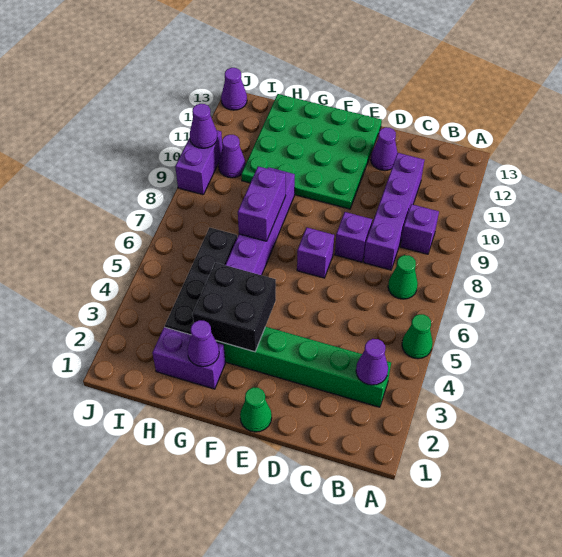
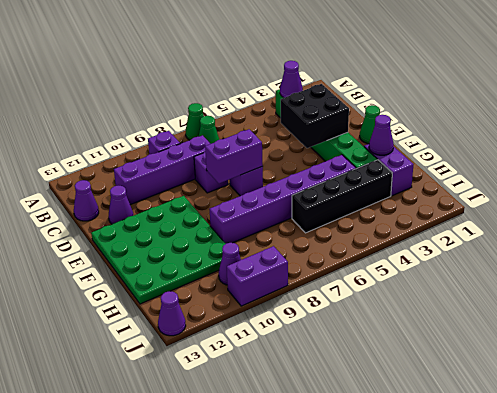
green 1x1 cone [402,314,433,359] -> green 1x1 cone moved to [186,103,204,140]
black 2x2 brick [192,263,276,352] -> black 2x2 brick moved to [281,84,349,148]
purple 1x2 brick [238,166,286,241] -> purple 1x2 brick moved to [205,129,263,183]
purple 1x1 cone [190,104,217,148] -> purple 1x1 cone moved to [74,180,99,221]

